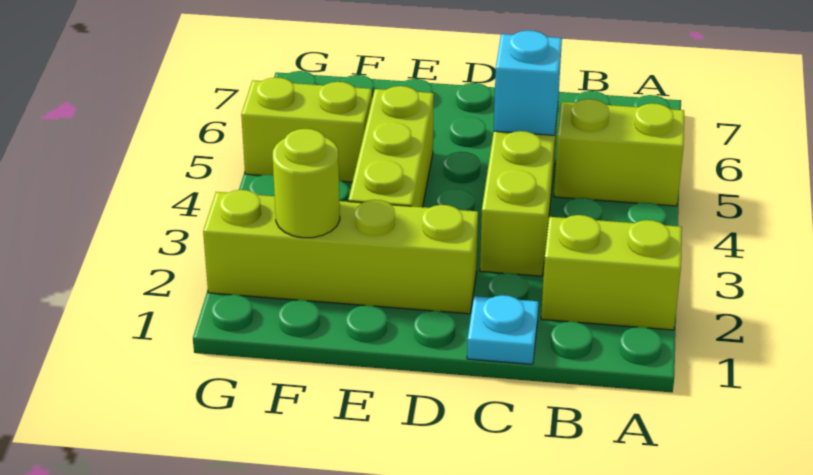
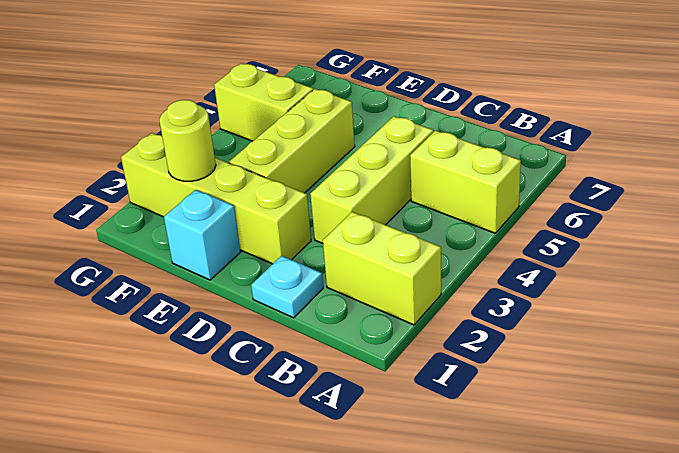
cyan 1x1 brick [494,30,562,135] -> cyan 1x1 brick moved to [164,190,240,280]

